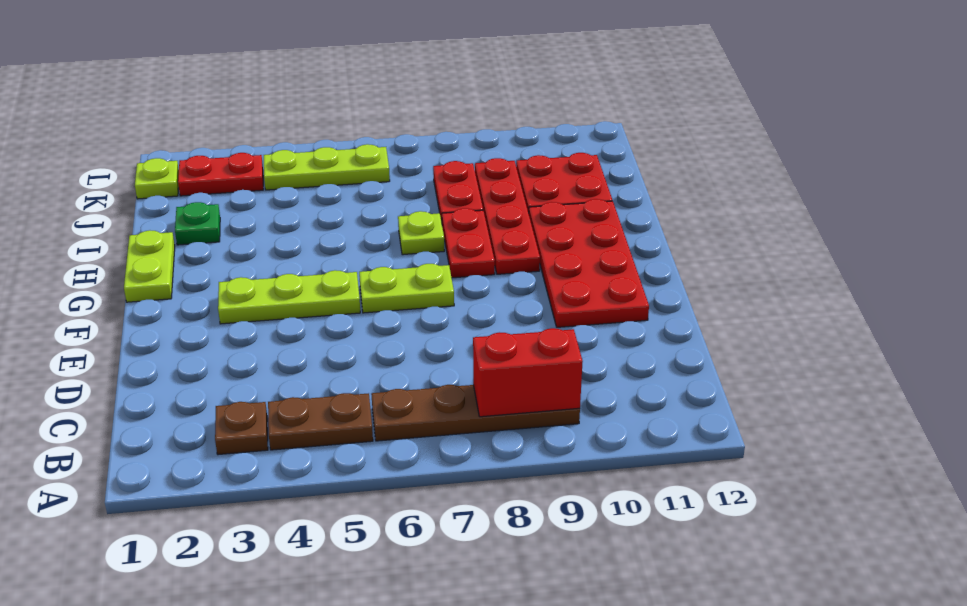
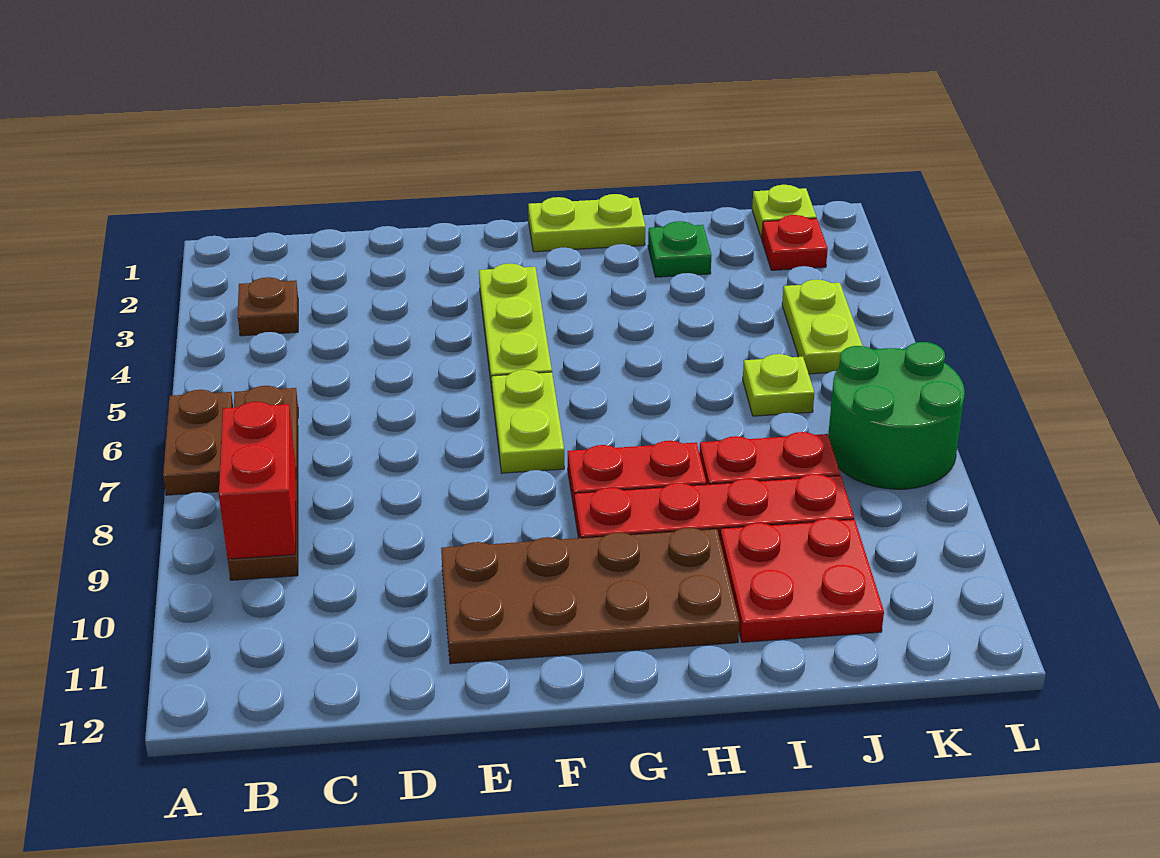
brown 1x2 plate [268,393,373,450] -> brown 1x2 plate moved to [163,390,233,495]
red 2x4 plate [529,199,649,327] -> brown 2x4 plate [441,528,739,664]
lime 1x1 plate [398,211,444,255] -> lime 1x1 plate moved to [743,354,814,416]
red 1x2 plate [178,153,263,196] -> red 1x1 plate [762,215,828,270]
lime 1x3 plate [264,144,390,190] -> lime 1x2 plate [782,280,862,374]
none -> green 2x2 round brick [828,342,965,489]

